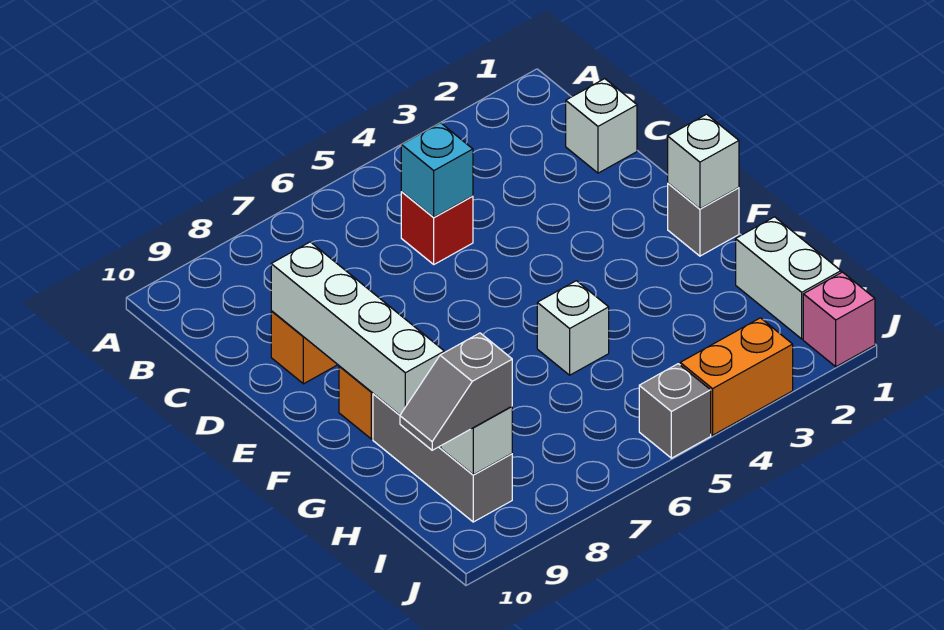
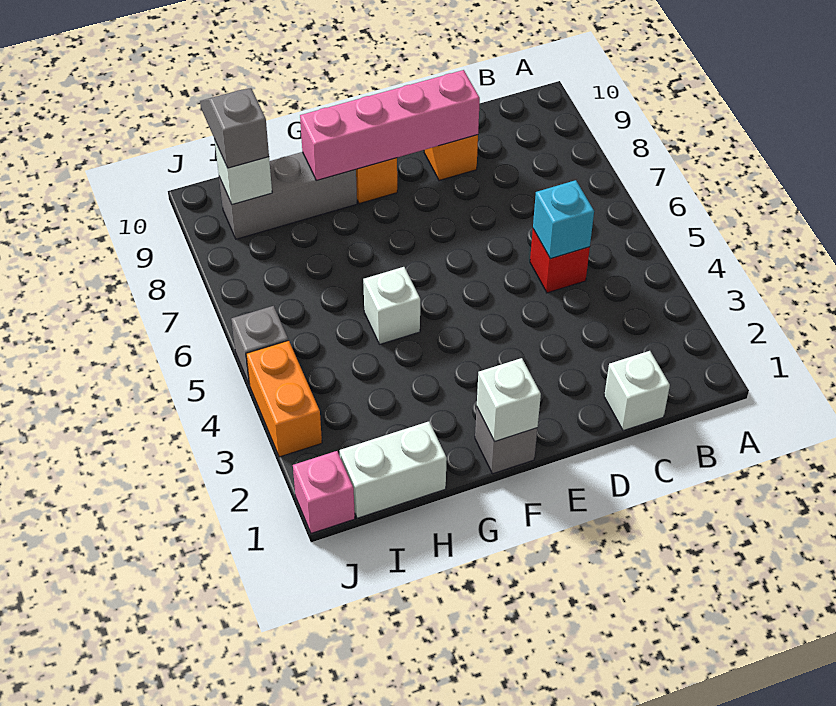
white 1x4 brick [271,242,444,415] -> pink 1x4 brick [300,70,480,180]

